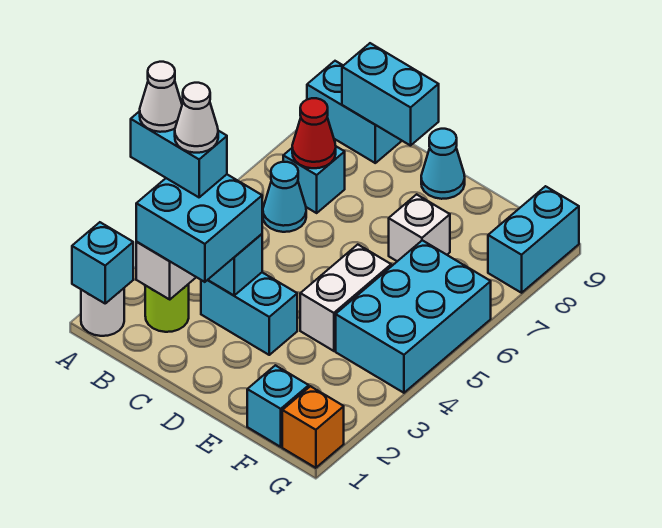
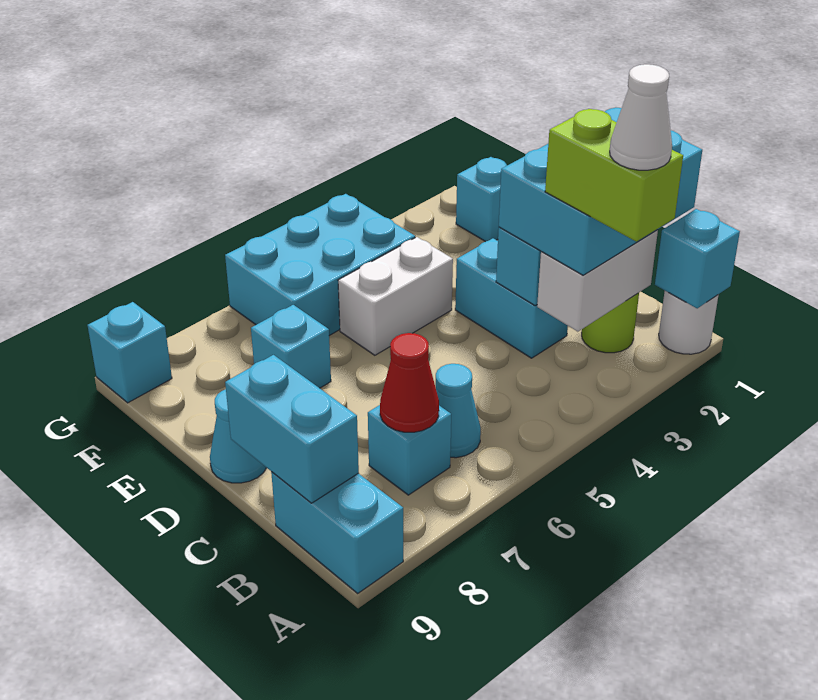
cyan 1x2 brick [131,111,227,197] -> lime 1x2 brick [545,109,683,242]
cyan 2x2 brick [136,175,262,282] -> cyan 2x3 brick [499,108,702,275]
white 1x1 cone [175,83,218,153] -> none
white 1x1 brick [389,194,450,261] -> cyan 1x1 brick [251,305,331,388]
orange 1x1 brick [282,386,344,468] -> none
cyan 1x2 brick [488,186,579,293] -> cyan 1x1 brick [87,302,172,403]

